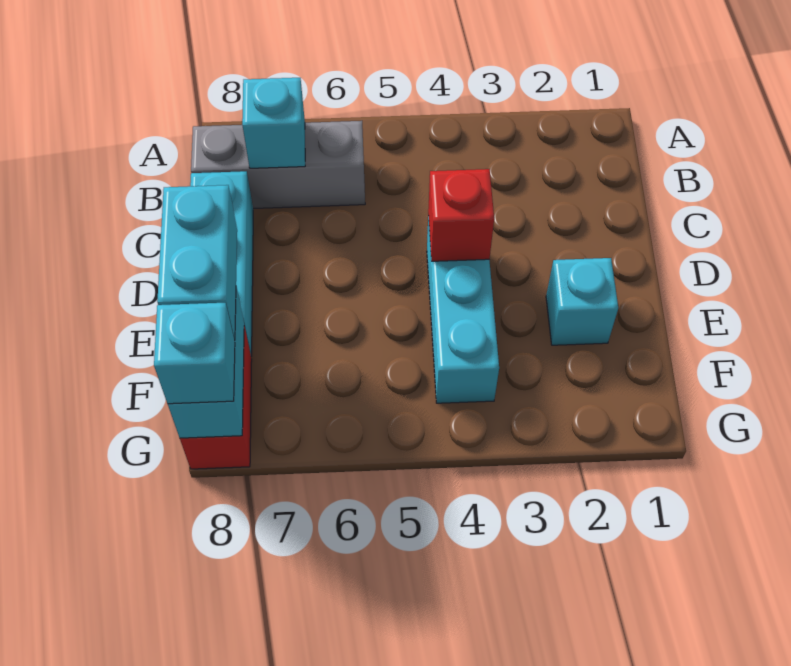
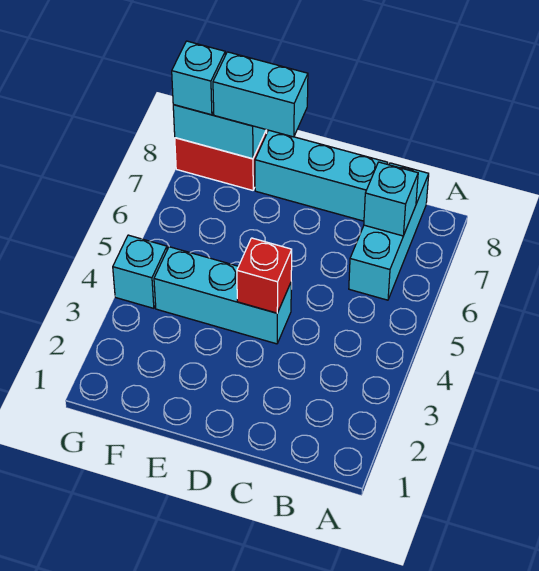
grey 1x3 brick [191,121,365,209] -> cyan 1x3 brick [349,163,429,300]
cyan 1x1 brick [546,258,618,345] -> cyan 1x1 brick moved to [113,235,167,308]

